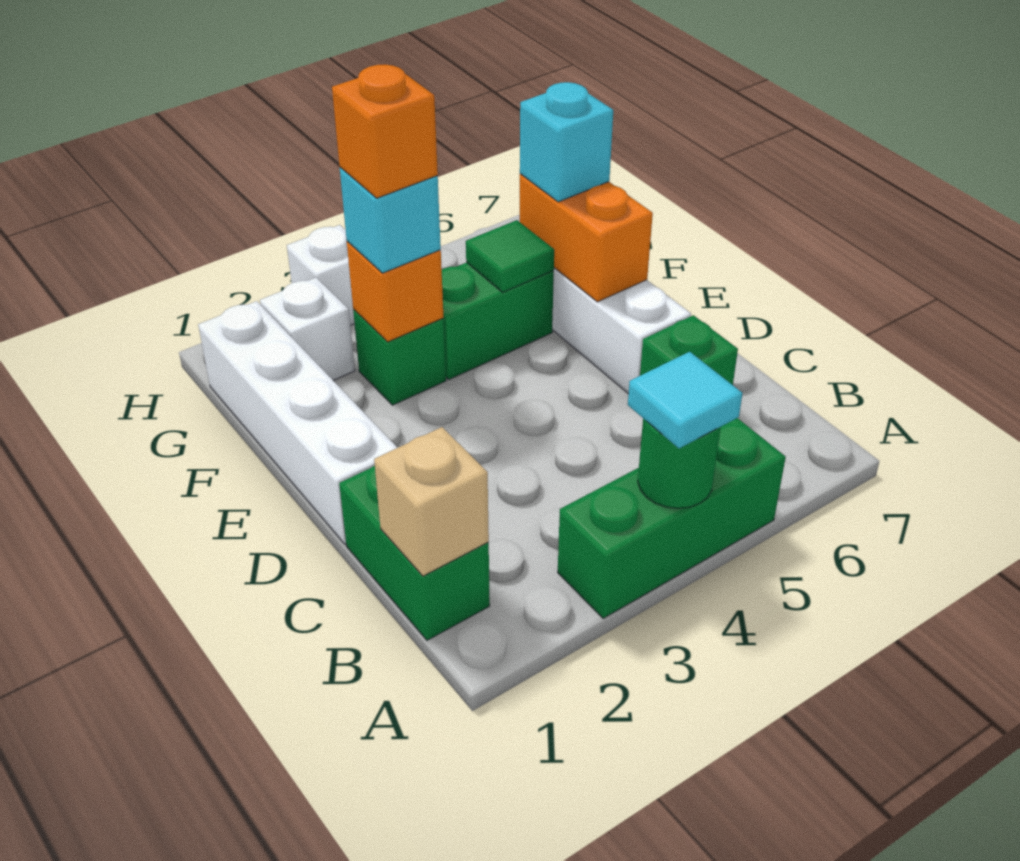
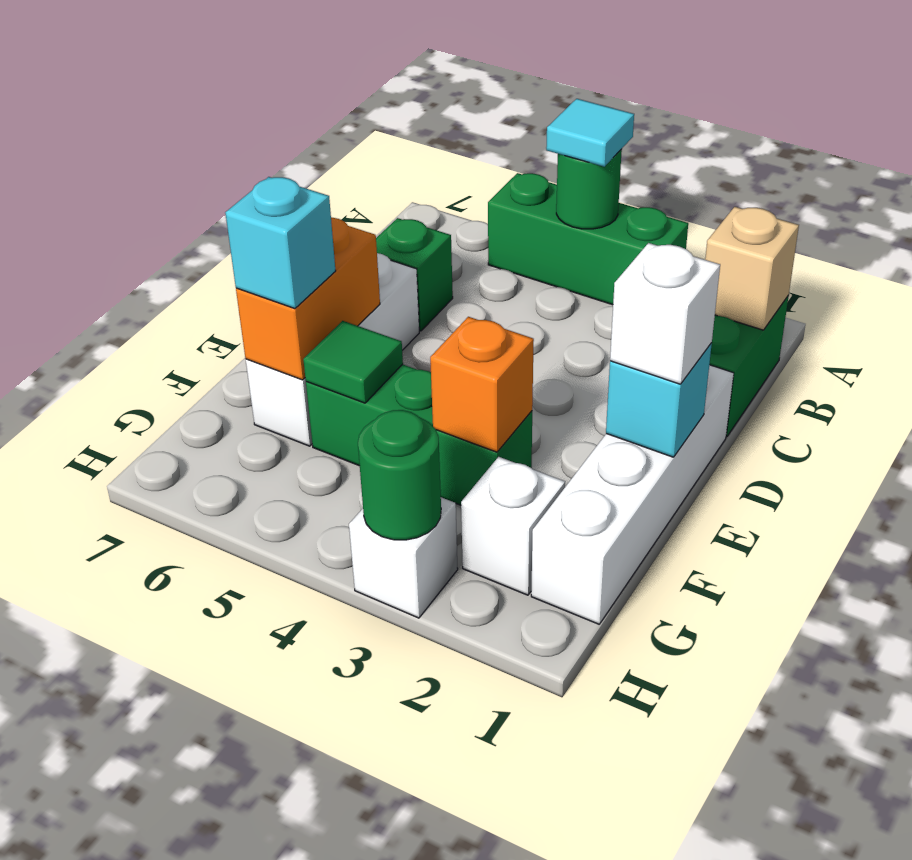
none -> white 1x1 brick [610,243,720,384]
cyan 1x1 brick [340,167,441,273] -> cyan 1x1 brick moved to [606,343,712,457]
orange 1x1 brick [332,64,438,198] -> none
none -> green 1x1 round brick [358,410,441,540]

